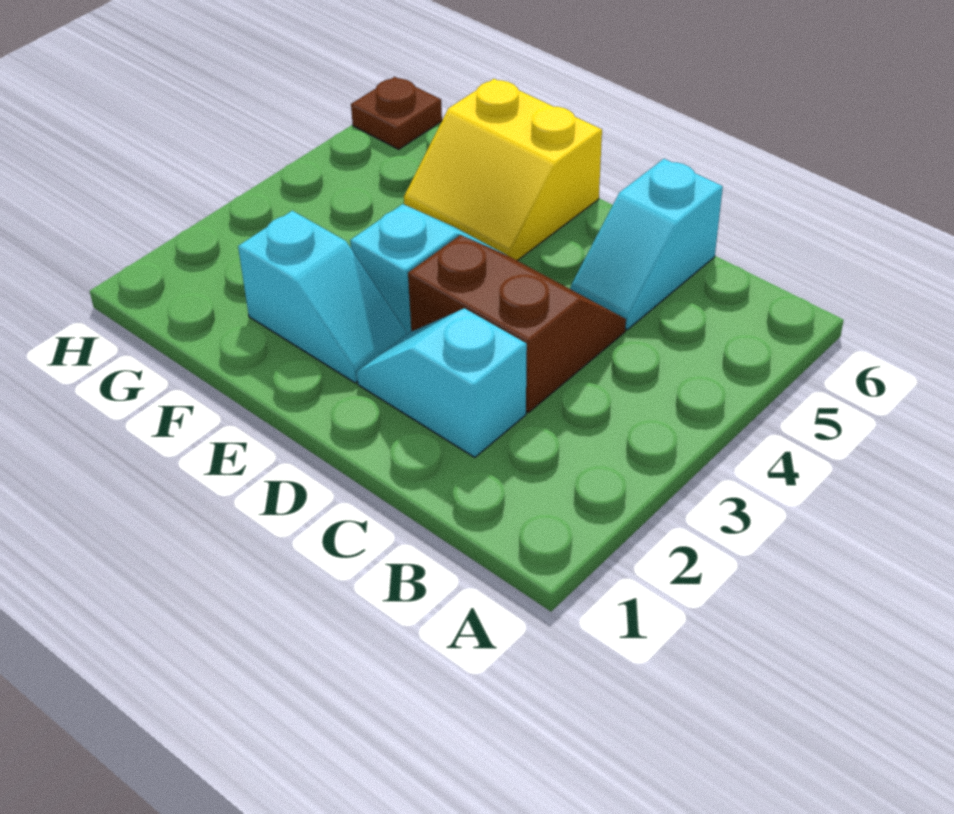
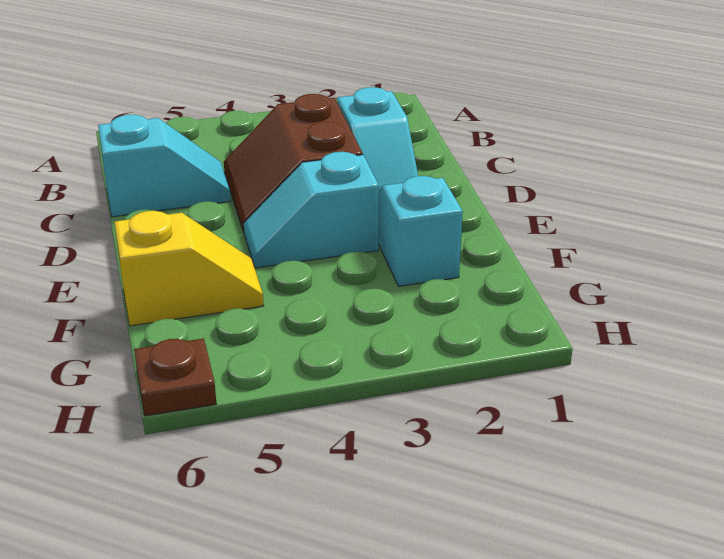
yellow 2x2 slope [404,79,602,261] -> yellow 1x2 slope [114,211,264,326]

